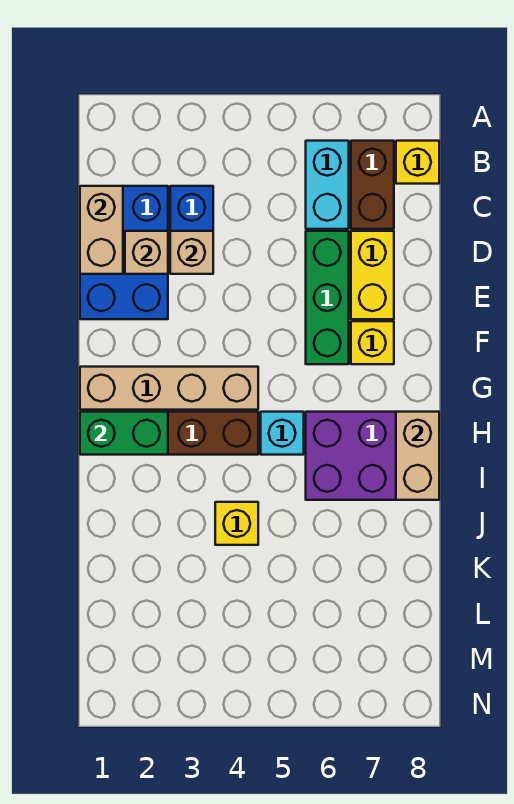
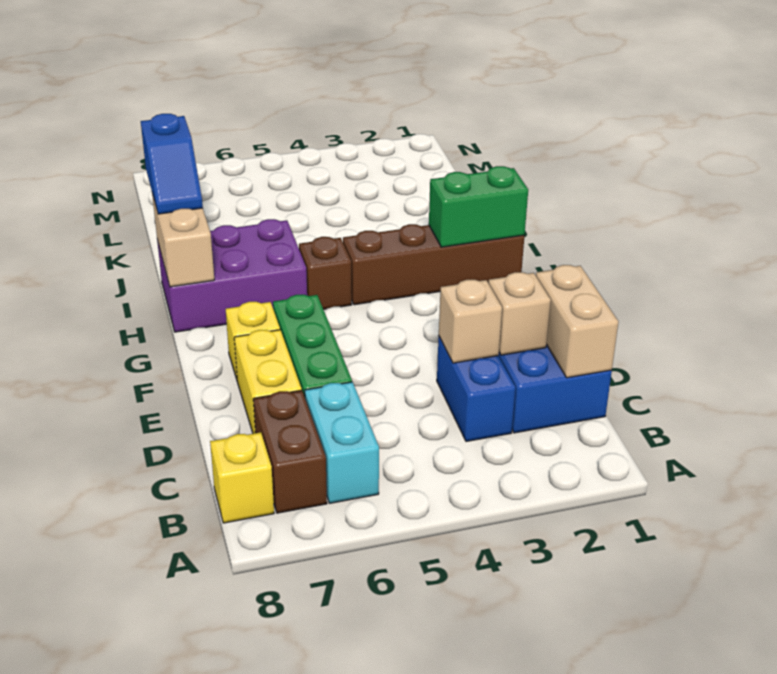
tan 1x4 brick [80,367,258,410] -> none
cyan 1x1 brick [261,412,304,455] -> brown 1x1 brick [299,237,352,309]
none -> blue 1x2 slope [141,114,203,214]
yellow 1x1 brick [215,502,258,545] -> none

